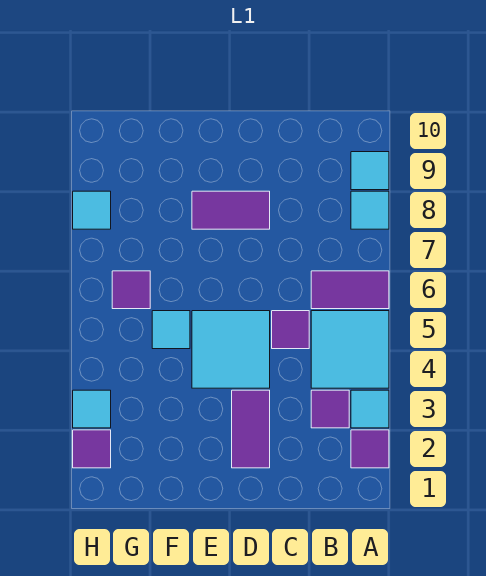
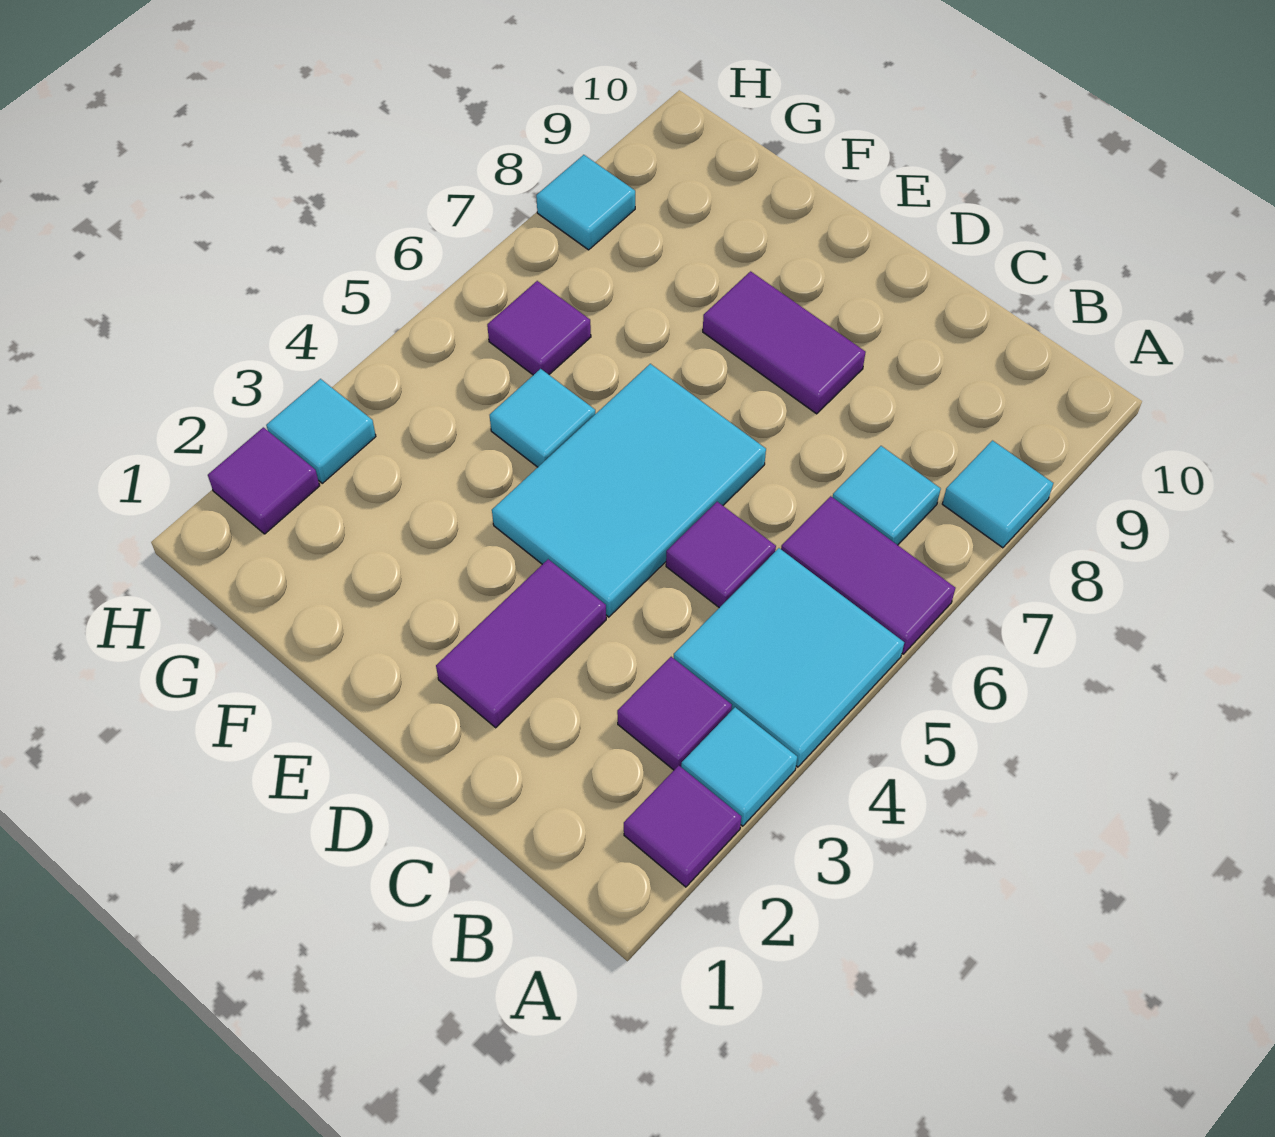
cyan 1x1 tile [351,152,389,190] -> cyan 1x1 tile moved to [833,446,941,545]
cyan 2x2 tile [192,311,270,388] -> cyan 2x3 tile [492,364,766,617]

